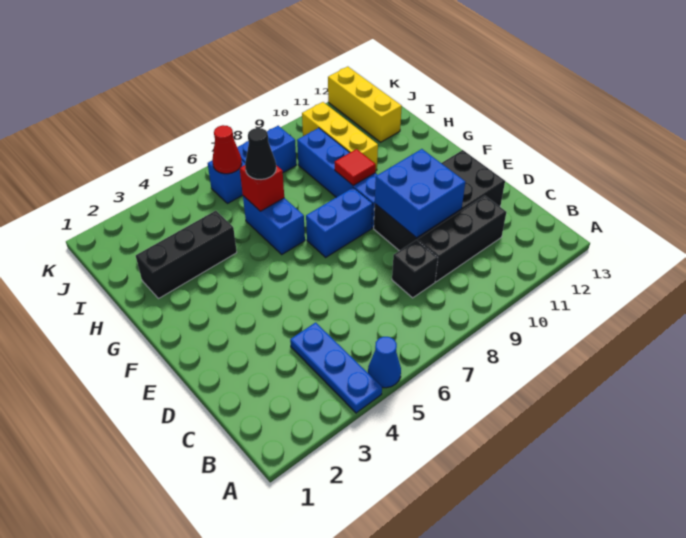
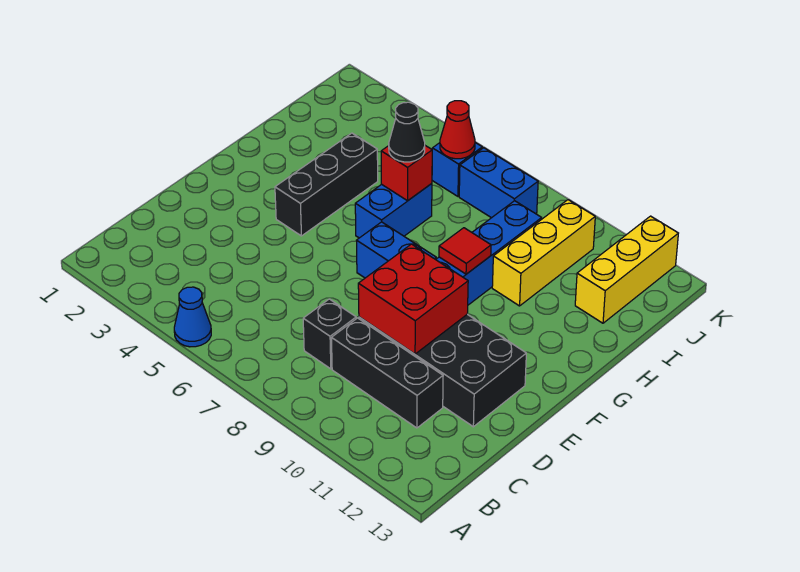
blue 1x3 plate [290,322,382,413] -> none
blue 2x2 brick [375,149,465,238] -> red 2x2 brick [358,244,468,354]
black 1x3 brick [136,211,237,299] -> black 1x3 brick turned to [275,133,378,236]

